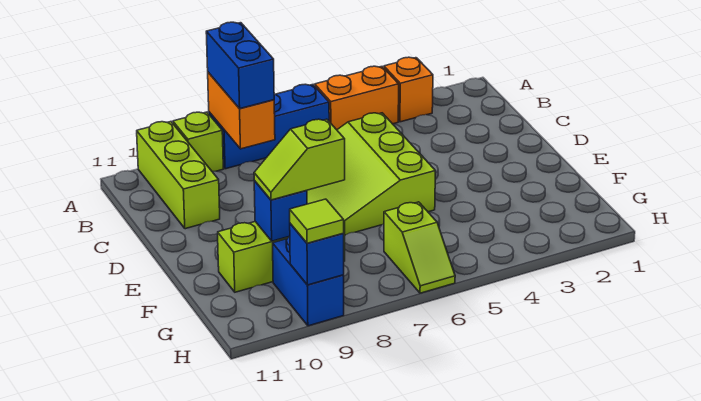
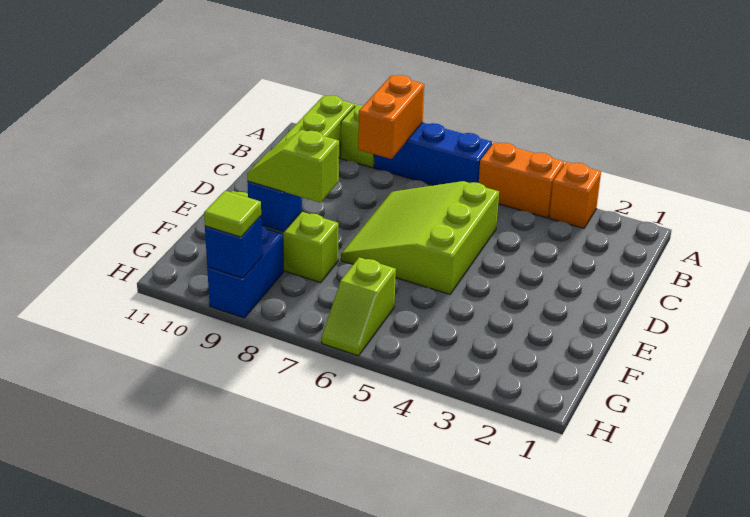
blue 1x2 brick [206,22,274,109] -> none

